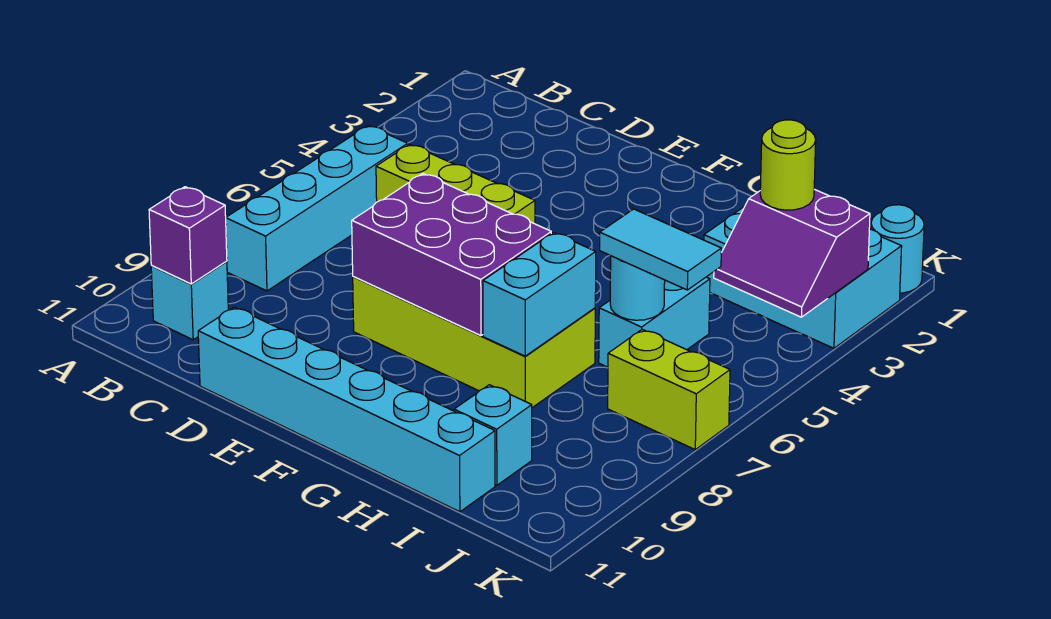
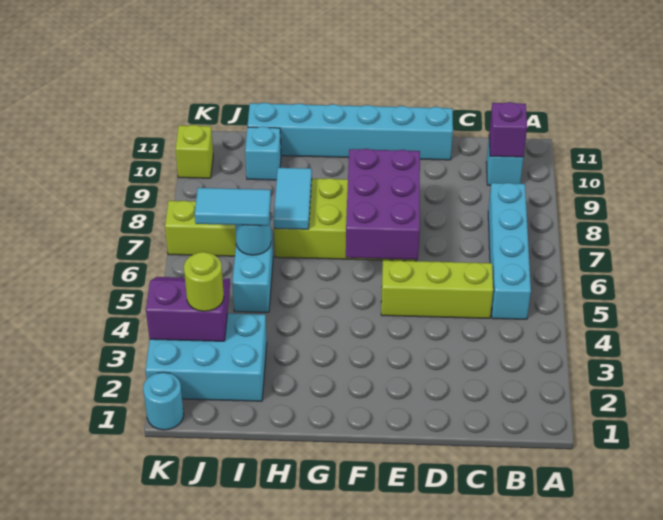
purple 2x3 brick [352,174,551,336] -> purple 2x3 brick turned to [346,149,420,260]
cyan 1x2 brick [483,233,596,356] -> cyan 1x2 tile [274,168,312,229]
none -> lime 1x1 brick [175,125,213,178]

